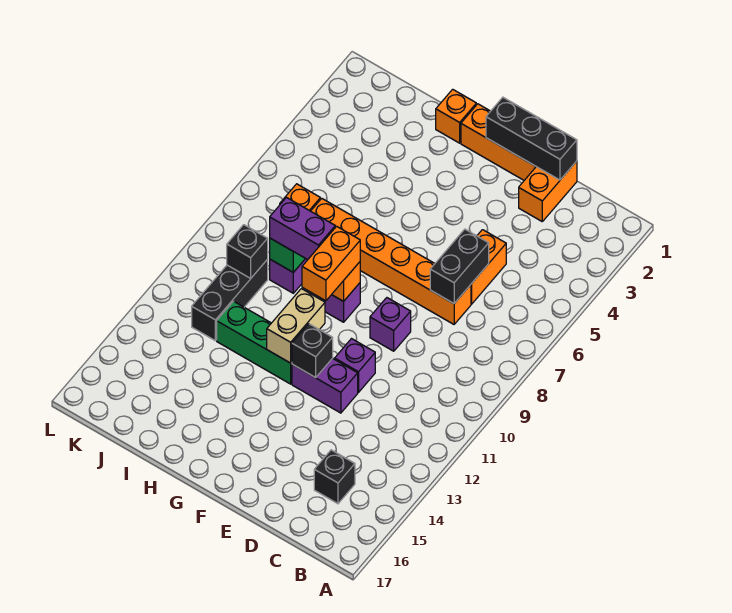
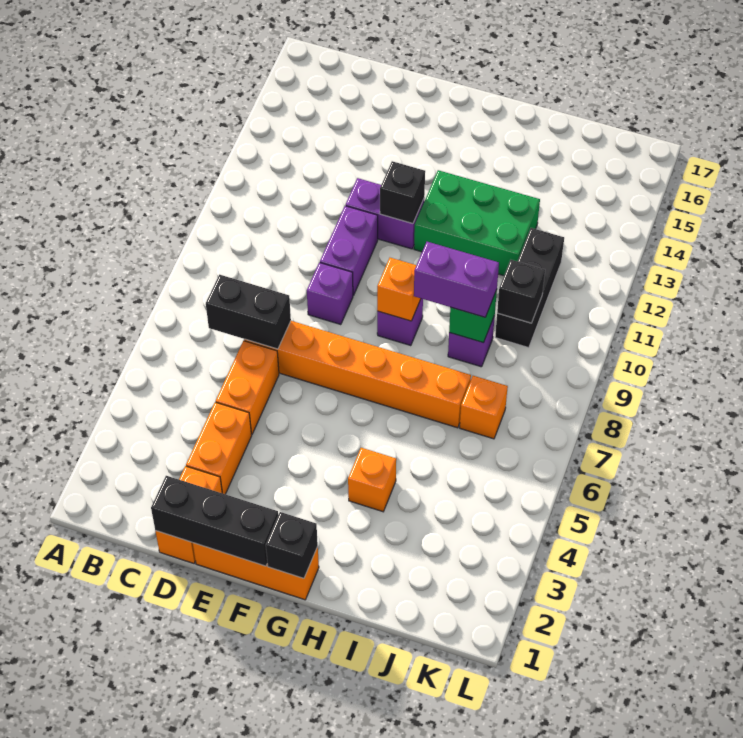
black 1x1 brick [314,450,355,504] -> black 1x1 brick moved to [266,512,318,578]
black 1x2 brick [430,229,489,304] -> black 1x2 brick turned to [206,275,291,349]
purple 1x1 brick [335,339,375,392] -> purple 1x2 brick [320,206,378,296]
orange 1x2 brick [302,226,360,301] -> orange 1x2 brick moved to [186,402,252,494]
tan 1x2 brick [267,289,325,363] -> none
green 1x3 brick [217,301,292,384] -> green 2x3 brick [414,170,540,276]
orange 1x1 brick [436,89,476,143] -> orange 1x1 brick moved to [348,448,396,512]

